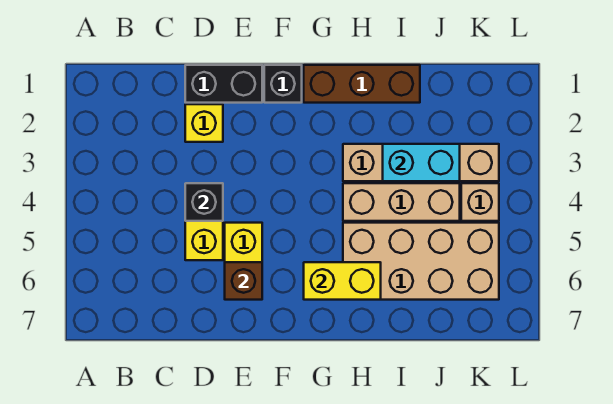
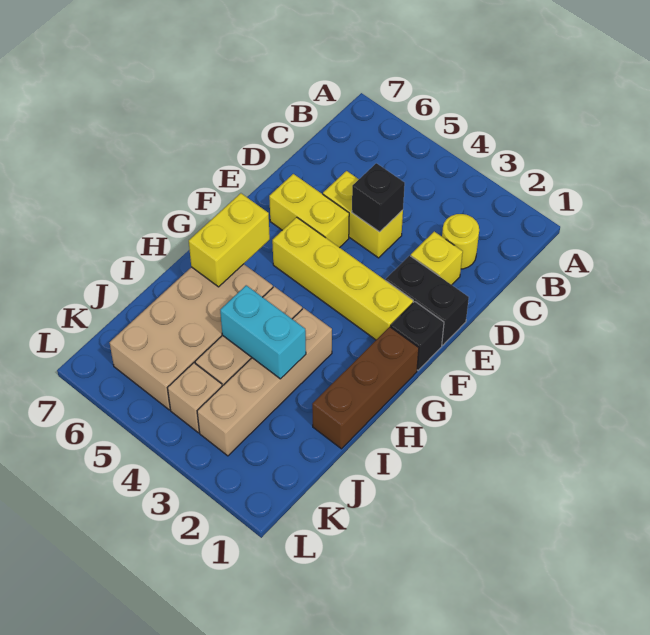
none -> yellow 1x1 round brick [442,214,479,269]
black 1x2 brick [185,65,262,103] -> black 1x2 brick turned to [386,256,469,345]
brown 1x1 brick [225,262,262,300] -> none
none -> yellow 1x4 brick [272,217,413,340]
cyan 1x2 brick [383,144,460,181] -> cyan 1x2 brick turned to [220,285,306,379]

